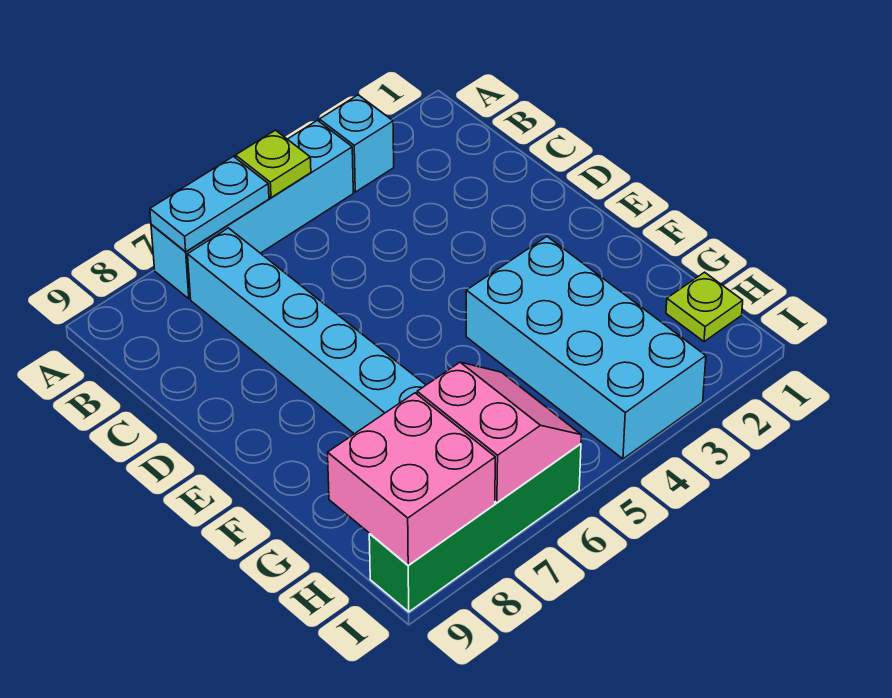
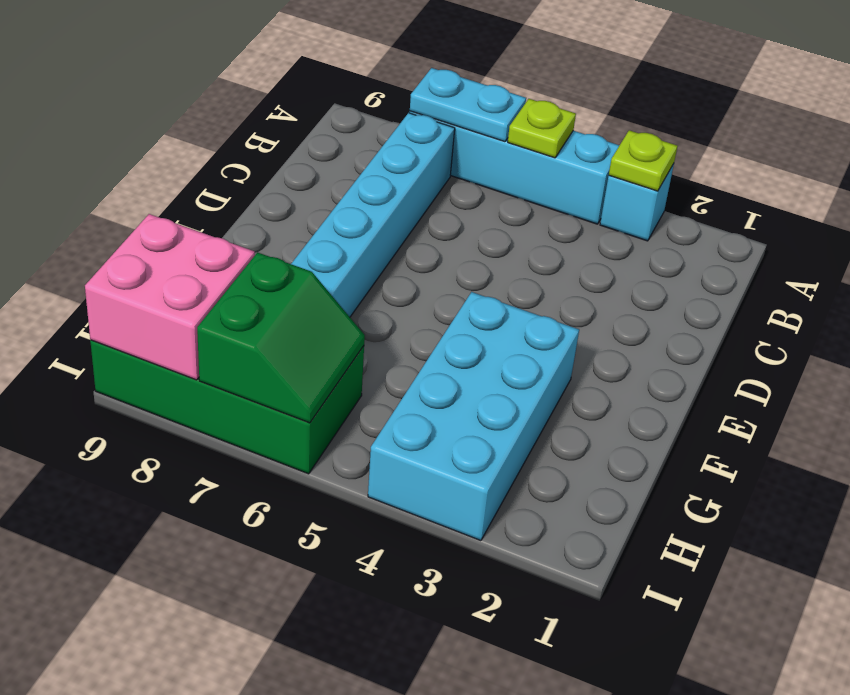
lime 1x1 plate [666,272,743,342] -> lime 1x1 plate moved to [609,130,677,191]
pink 2x2 slope [417,362,581,503] -> green 2x2 slope [197,252,365,423]
green 1x4 brick [369,444,581,612] -> green 2x4 brick [90,340,364,474]

